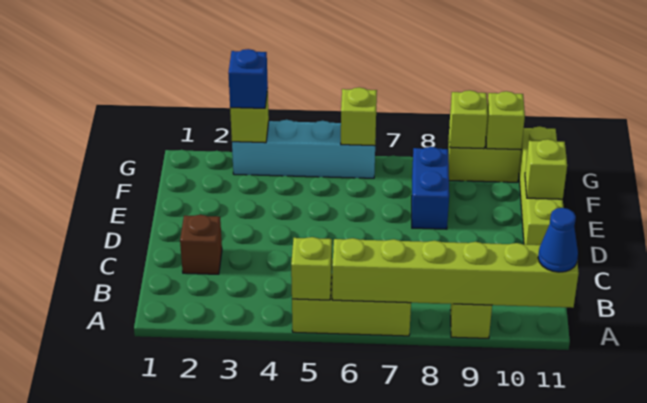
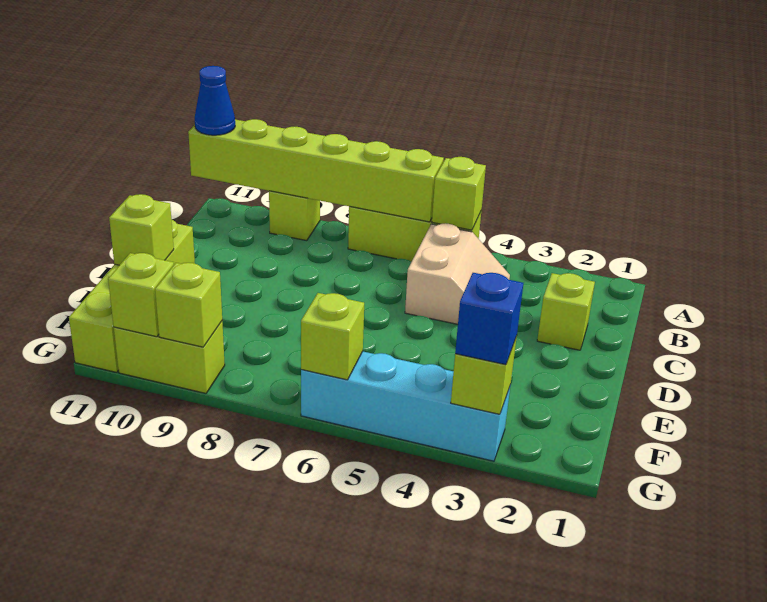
none -> tan 2x2 slope [405,223,510,324]
brown 1x1 brick [180,215,222,274] -> lime 1x1 brick [537,273,595,350]
blue 1x2 brick [412,147,449,229] -> none

